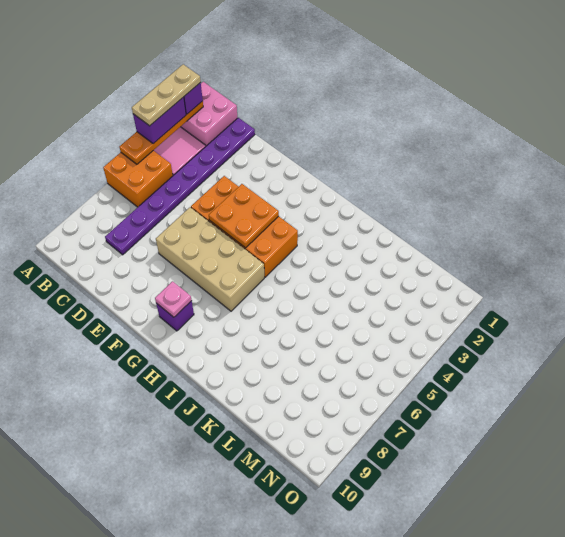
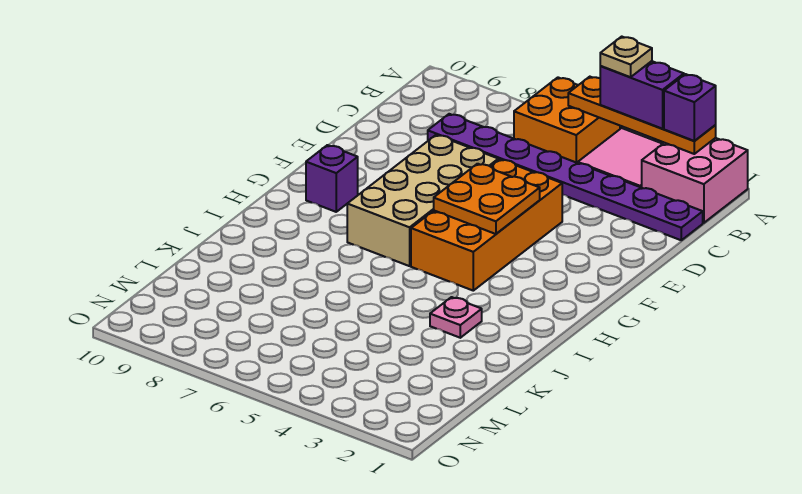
tan 1x3 plate [132,64,201,126] -> tan 1x1 plate [600,37,652,77]
pink 1x1 plate [155,281,192,317] -> pink 1x1 plate moved to [430,297,482,338]

